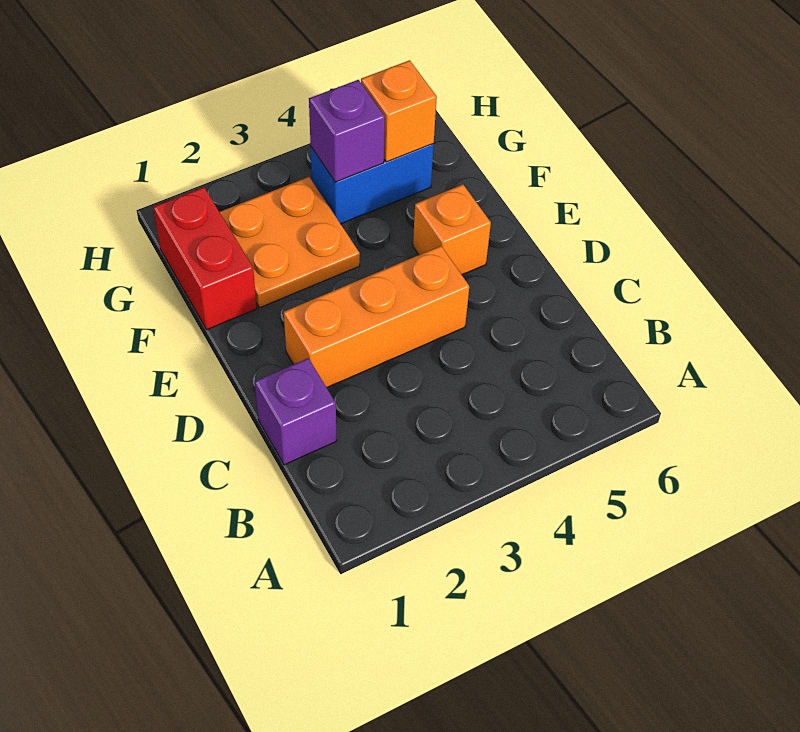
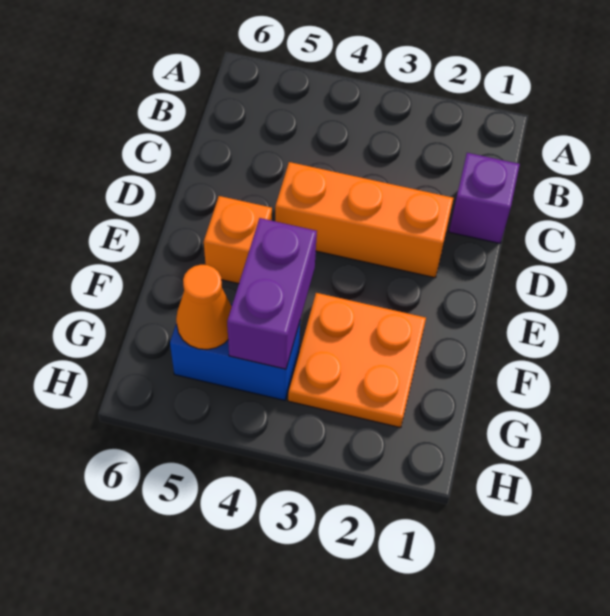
red 1x2 brick [153,187,257,330] -> none
purple 1x1 brick [309,80,385,182] -> purple 1x2 brick [227,218,317,369]
orange 1x1 brick [361,60,437,162] -> orange 1x1 cone [176,265,232,350]

